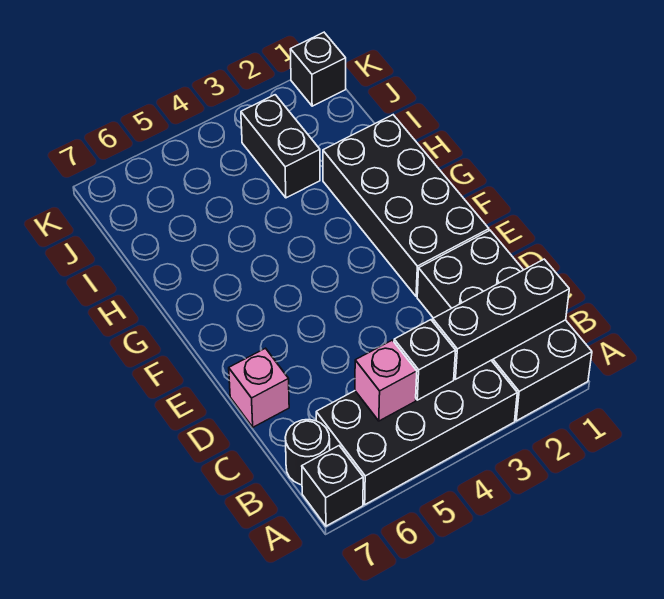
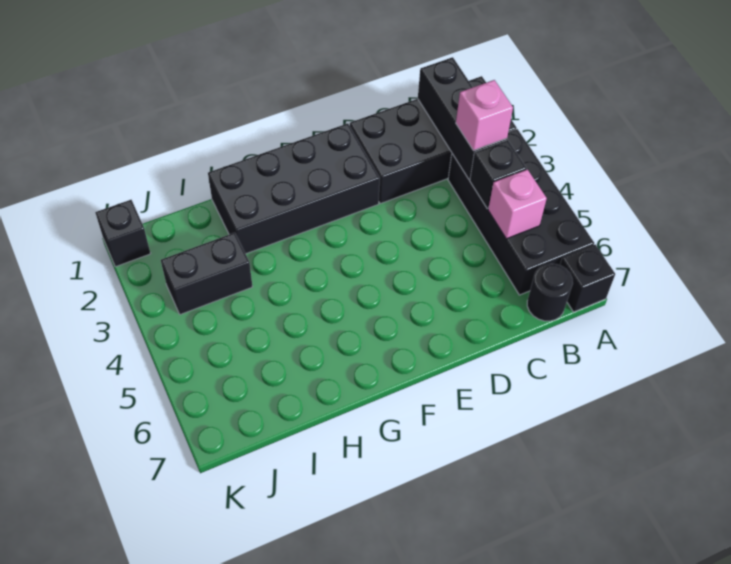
pink 1x1 brick [229,348,289,427] -> pink 1x1 brick moved to [456,80,513,151]

